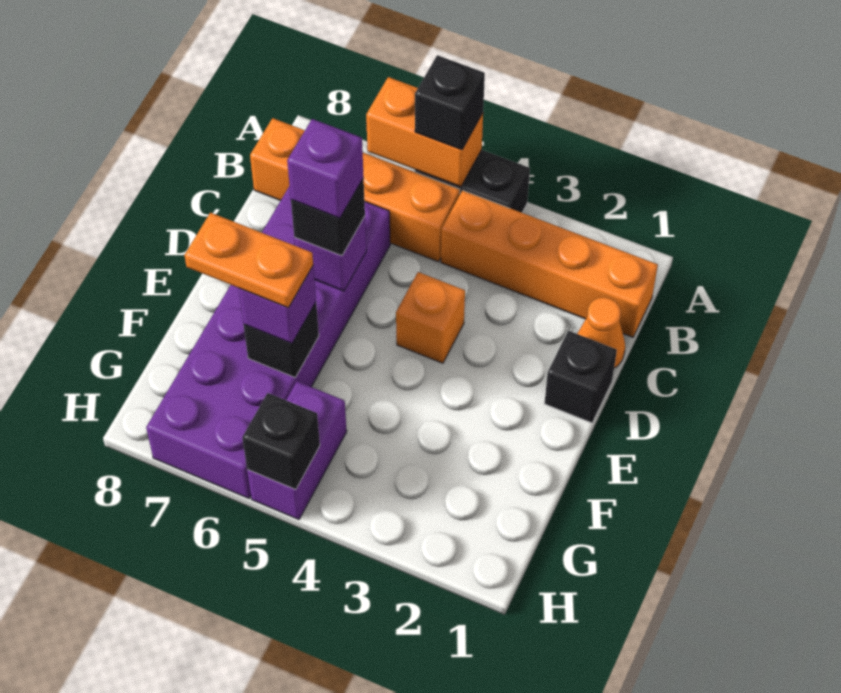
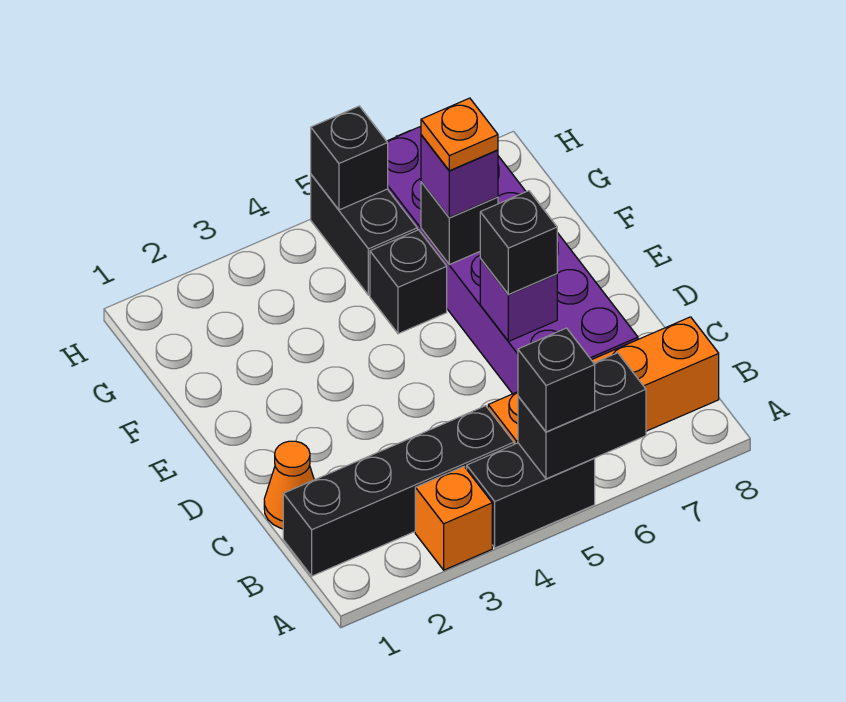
orange 1x2 brick [366,77,483,187] -> black 1x2 brick [518,353,646,479]
orange 1x4 brick [441,190,658,337] -> black 1x4 brick [283,406,514,576]
black 1x1 brick [544,331,617,423] -> black 1x1 brick moved to [370,230,447,334]
orange 1x1 brick [396,272,465,363] -> orange 1x1 brick moved to [415,467,492,570]
purple 1x1 brick [287,119,364,218] -> none
orange 1x2 plate [184,213,313,308] -> orange 1x1 plate [421,98,498,171]
purple 1x2 brick [247,381,347,519] -> black 1x2 brick [311,175,417,295]

